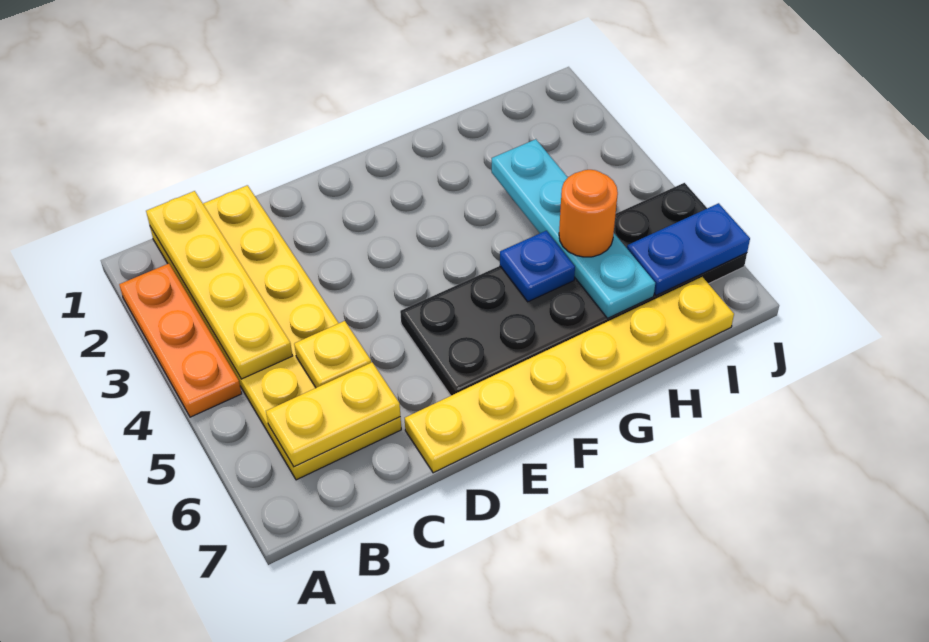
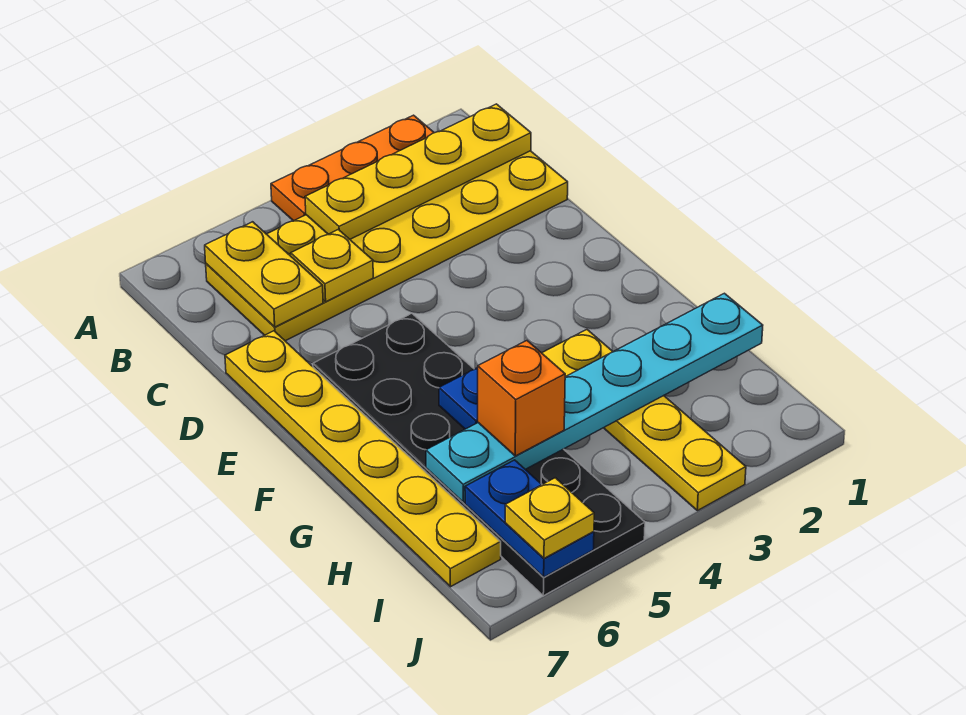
none -> yellow 1x4 plate [542,330,746,511]
cyan 1x4 plate [492,139,655,318] -> cyan 1x6 plate [426,293,763,502]
orange 1x1 round brick [559,170,618,257] -> orange 1x1 brick [478,341,565,456]
none -> yellow 1x1 plate [505,478,594,558]

